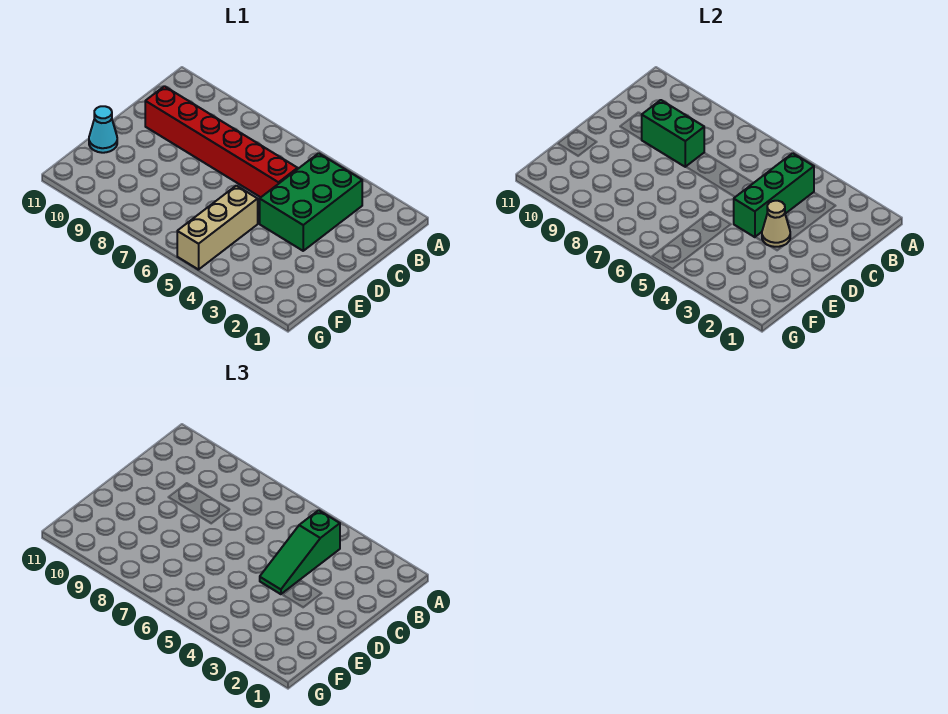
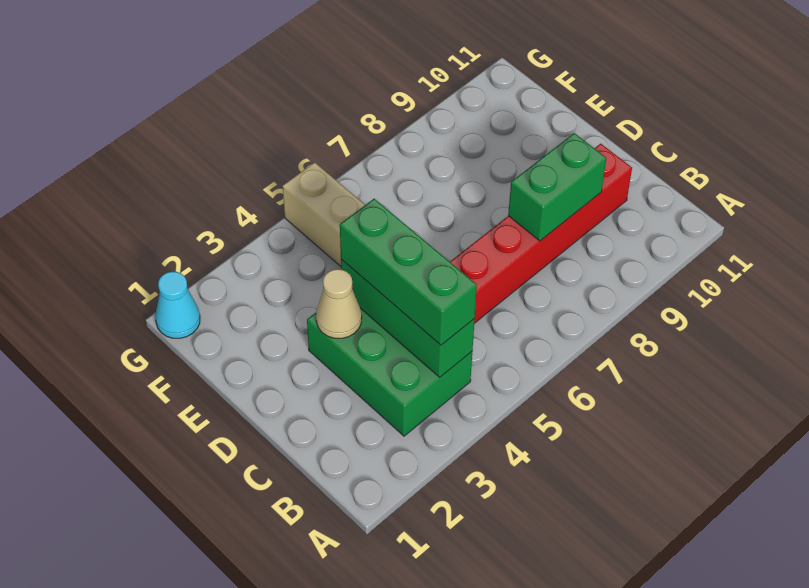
green 1x3 slope [260,510,340,594] -> green 1x3 brick [340,199,477,345]
cyan 1x1 cone [89,106,117,153] -> cyan 1x1 cone moved to [155,272,200,338]

